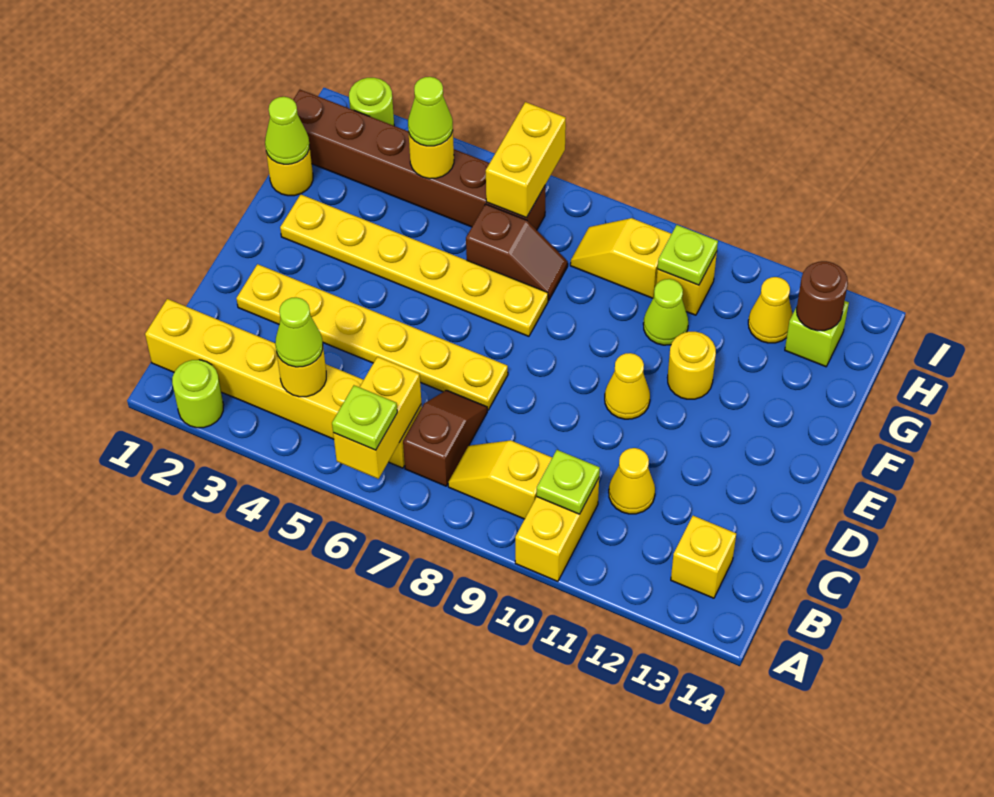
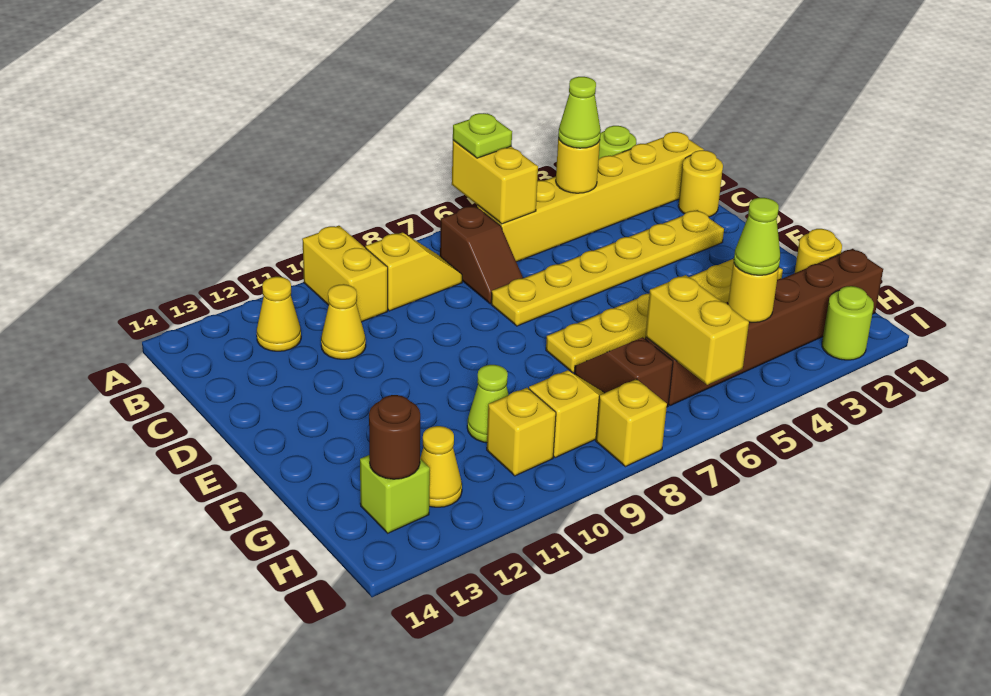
lime 1x1 plate [537,450,600,514] -> none
yellow 1x1 brick [671,516,736,598] -> yellow 1x1 brick moved to [596,379,667,467]
yellow 1x1 cone [605,353,650,419] -> yellow 1x1 cone moved to [257,277,301,351]
yellow 1x1 round brick [667,332,716,399] -> yellow 1x1 round brick moved to [678,150,723,217]
lime 1x1 cone [265,97,309,164] -> none
brown 1x2 slope [466,204,568,300] -> brown 1x2 slope turned to [574,337,673,407]
lime 1x1 plate [658,225,718,285] -> none

